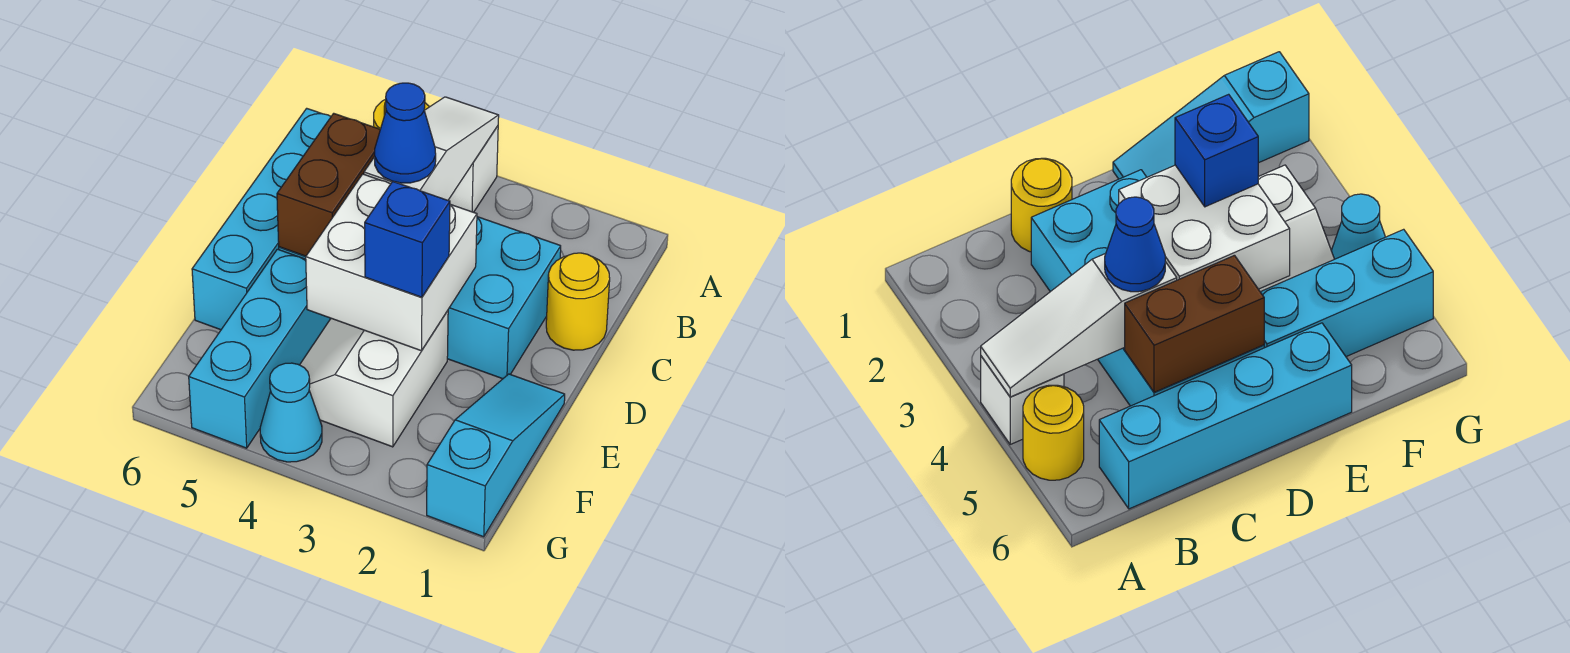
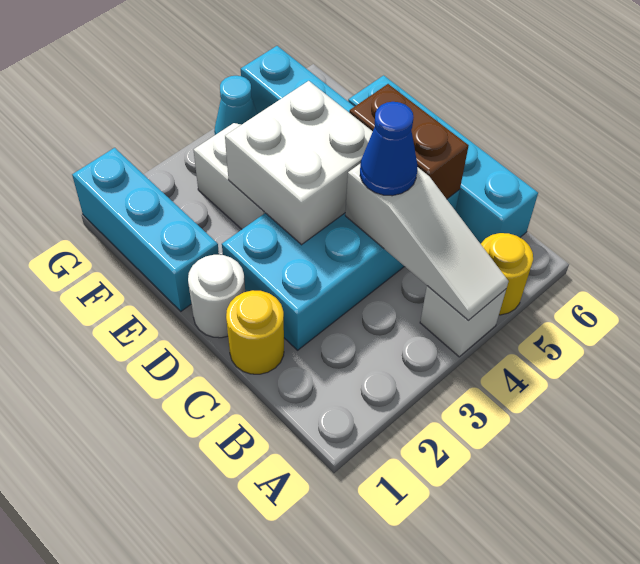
none -> white 1x1 round brick [188,255,245,338]
cyan 1x3 slope [427,374,565,537] -> cyan 1x3 brick [72,148,219,311]
blue 1x1 brick [365,181,450,297] -> none

